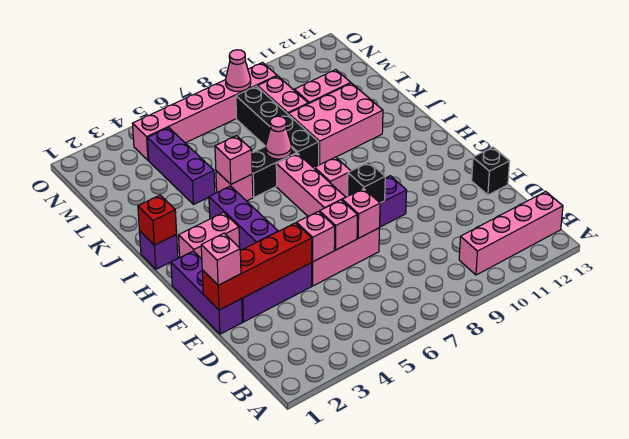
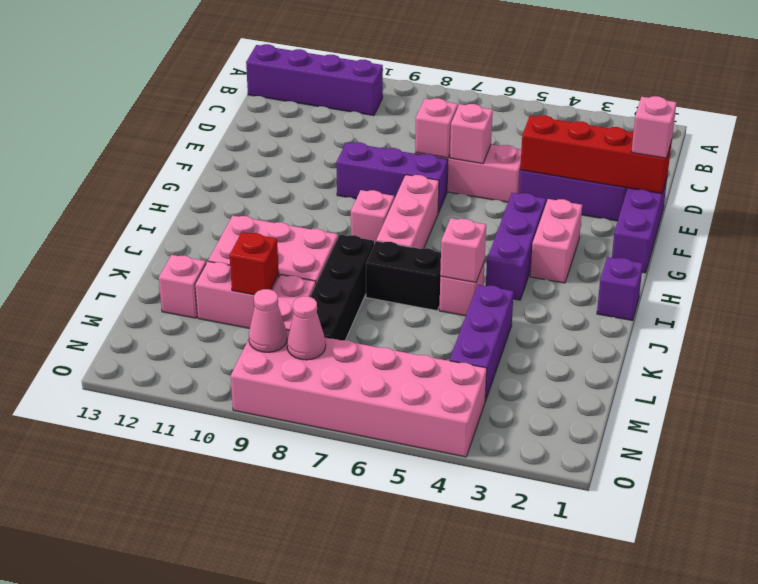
pink 1x4 brick [459,192,563,275] -> purple 1x4 brick [246,44,383,116]
pink 1x1 brick [297,211,335,262] -> pink 1x1 brick moved to [159,255,206,318]
black 1x1 brick [472,147,510,195] -> none
black 1x1 brick [348,162,385,203] -> none
pink 1x2 brick [179,212,240,259] -> pink 1x2 brick turned to [530,199,582,283]
red 1x1 brick [138,195,177,245] -> red 1x1 brick moved to [230,232,279,295]
pink 1x1 cone [266,116,292,159] -> pink 1x1 cone moved to [249,289,287,352]
pink 1x6 brick [132,63,277,160] -> pink 2x6 brick [231,330,487,457]

